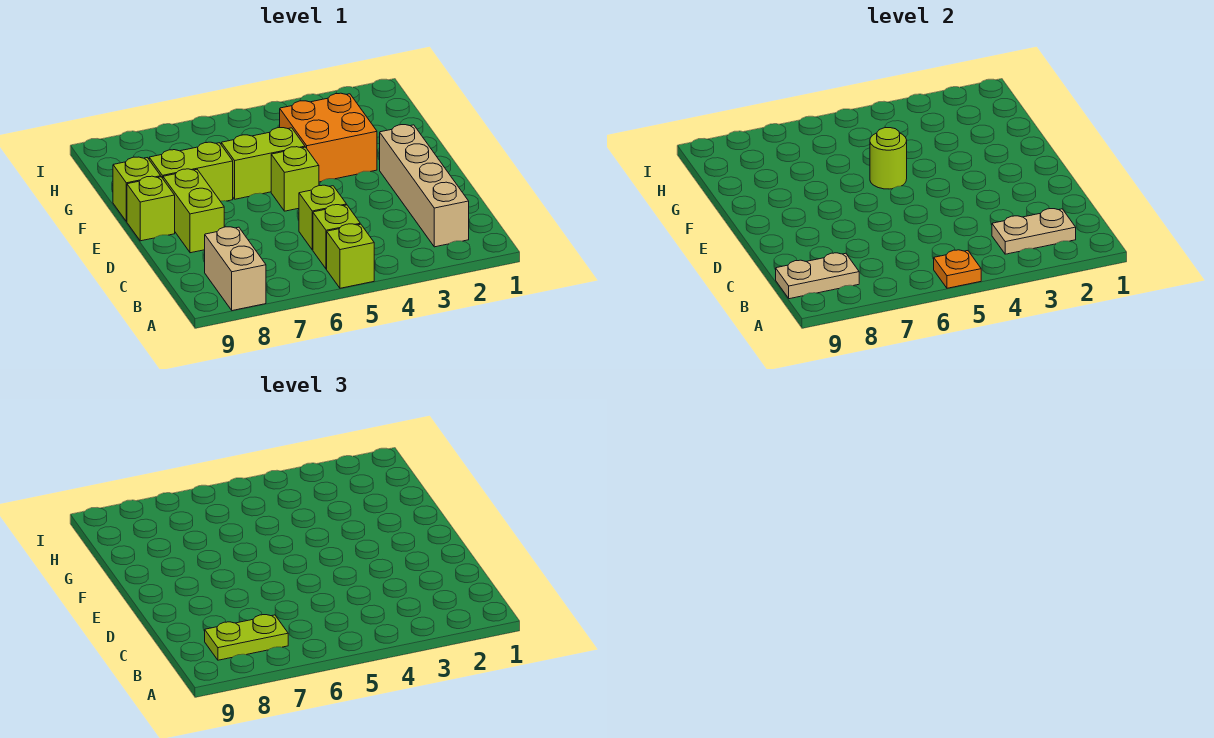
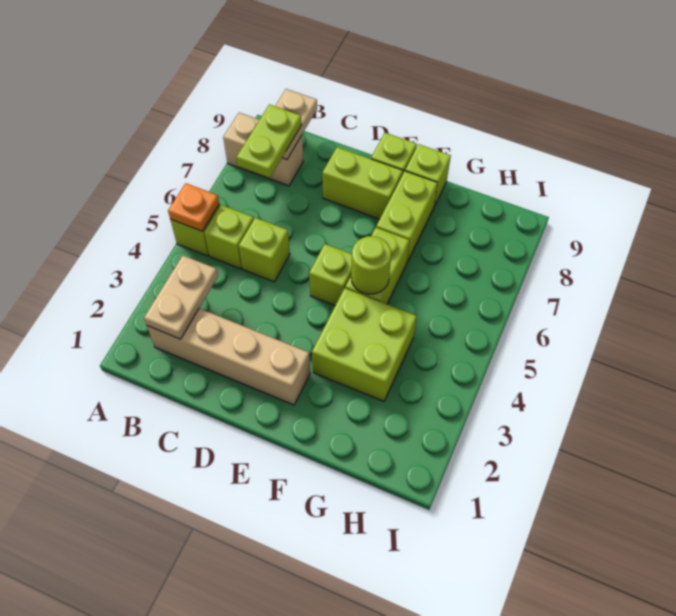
orange 2x2 brick [280,93,377,182] -> lime 2x2 brick [312,288,417,401]

